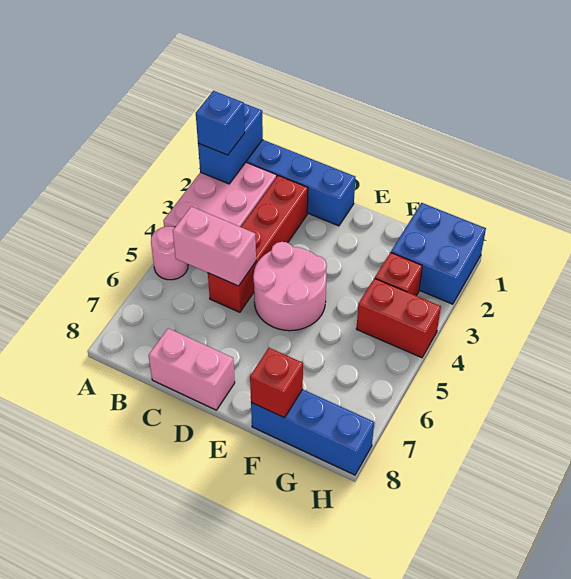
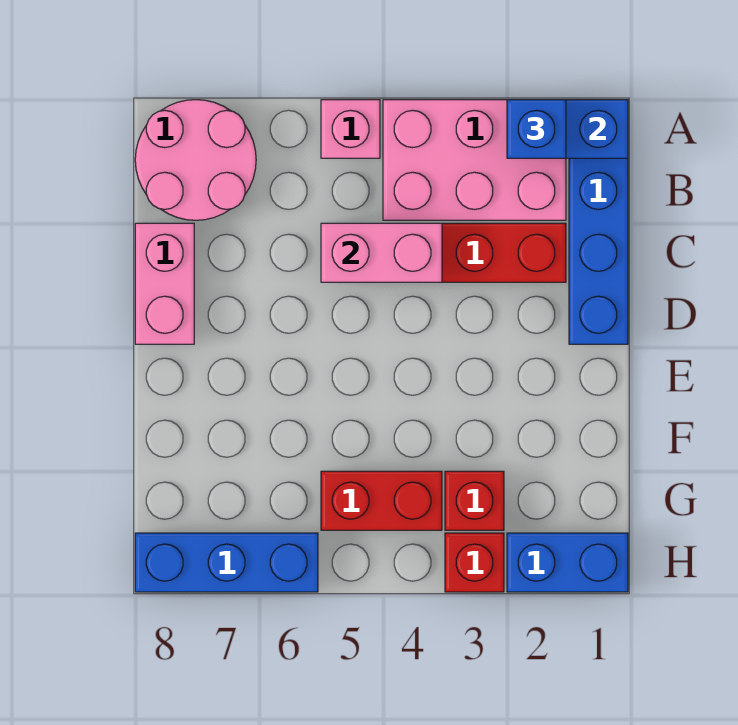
pink 1x1 round brick [151,226,188,280] -> pink 1x1 brick [321,100,380,158]
pink 1x2 brick [173,206,256,286] -> pink 1x2 brick turned to [321,223,442,282]
pink 2x2 round brick [253,242,327,331] -> pink 2x2 round brick moved to [135,100,256,220]
blue 1x3 brick [251,389,374,475] -> blue 1x3 brick turned to [135,533,318,592]
red 1x1 brick [250,348,303,418] -> red 1x1 brick moved to [445,533,504,592]
blue 2x2 brick [391,203,486,304] -> blue 1x2 brick [507,533,628,592]
red 1x2 brick [356,278,441,358] -> red 1x2 brick turned to [321,471,442,530]

